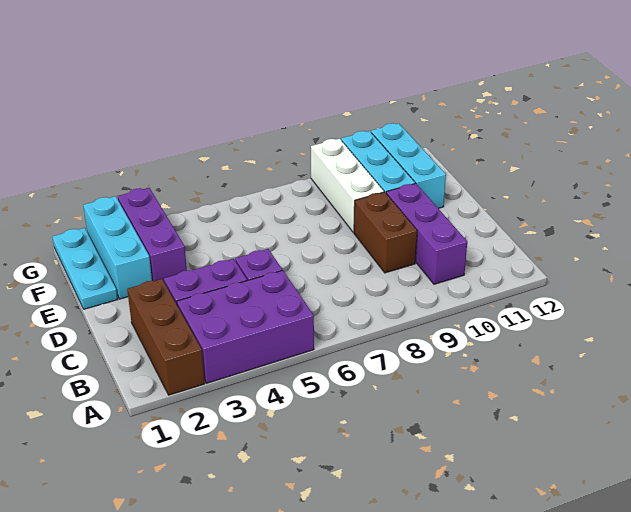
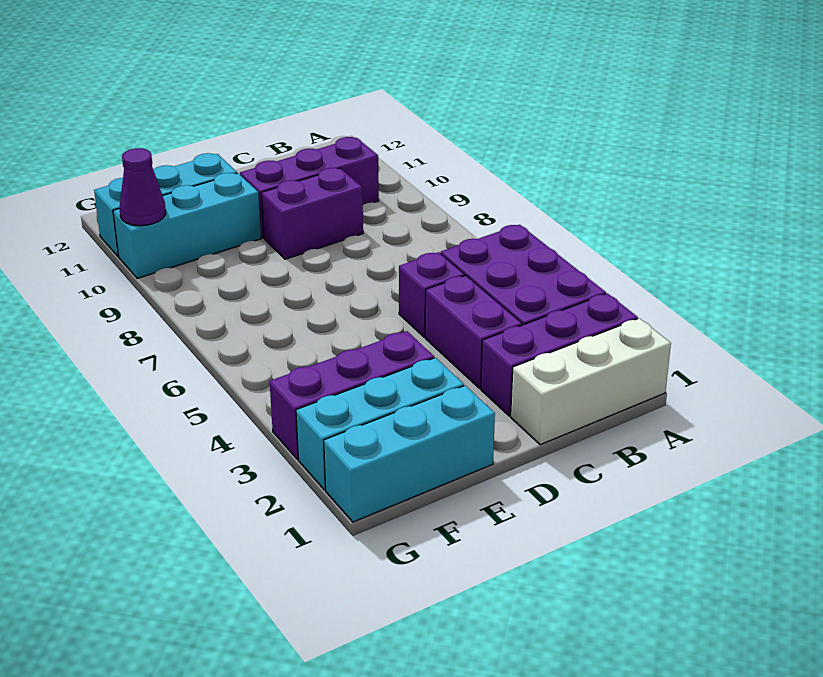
brown 1x3 brick [127,279,205,395] -> purple 1x3 brick [481,293,638,416]
brown 1x2 brick [354,192,417,273] -> purple 1x2 brick [261,168,363,259]
cyan 1x3 plate [52,228,118,309] -> cyan 1x3 brick [324,385,495,522]
white 1x3 brick [311,139,384,233] -> white 1x3 brick moved to [511,318,671,445]
none -> purple 1x1 cone [119,148,166,226]

